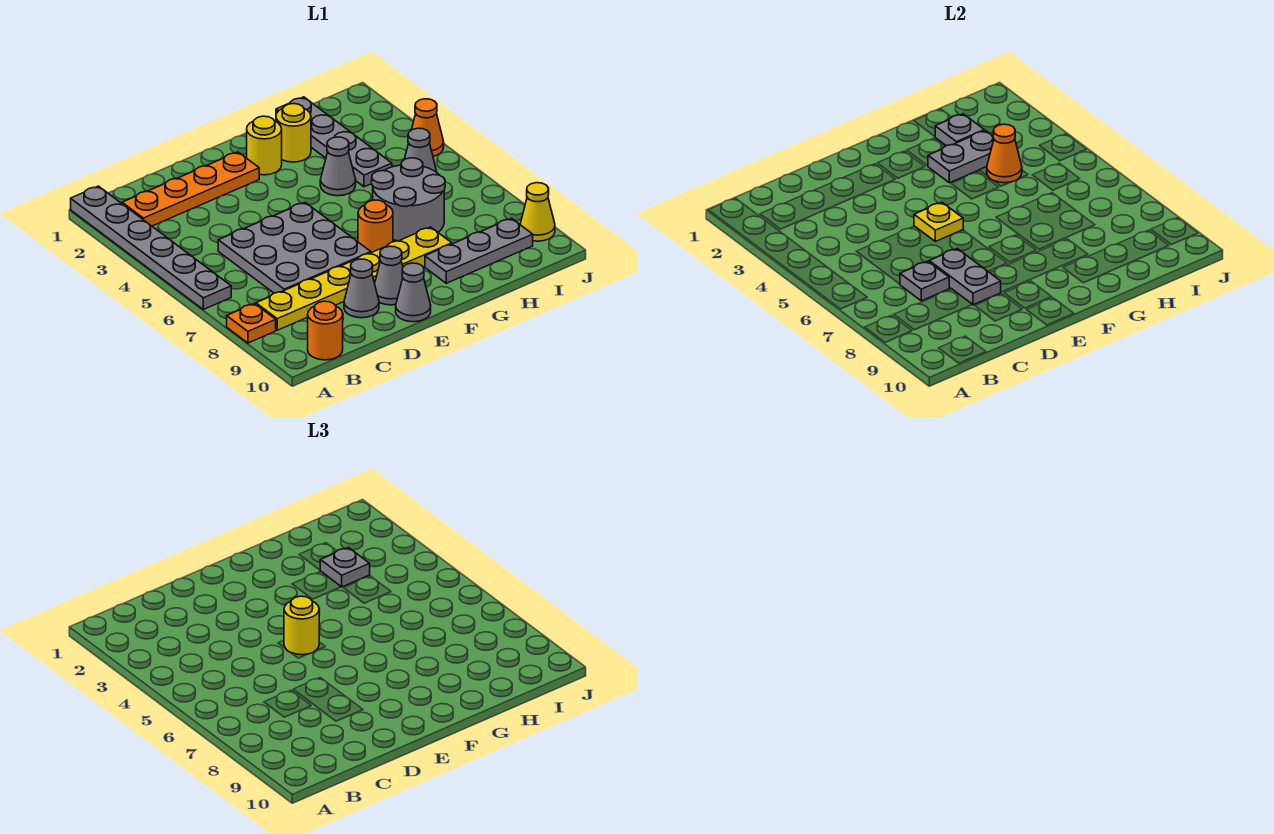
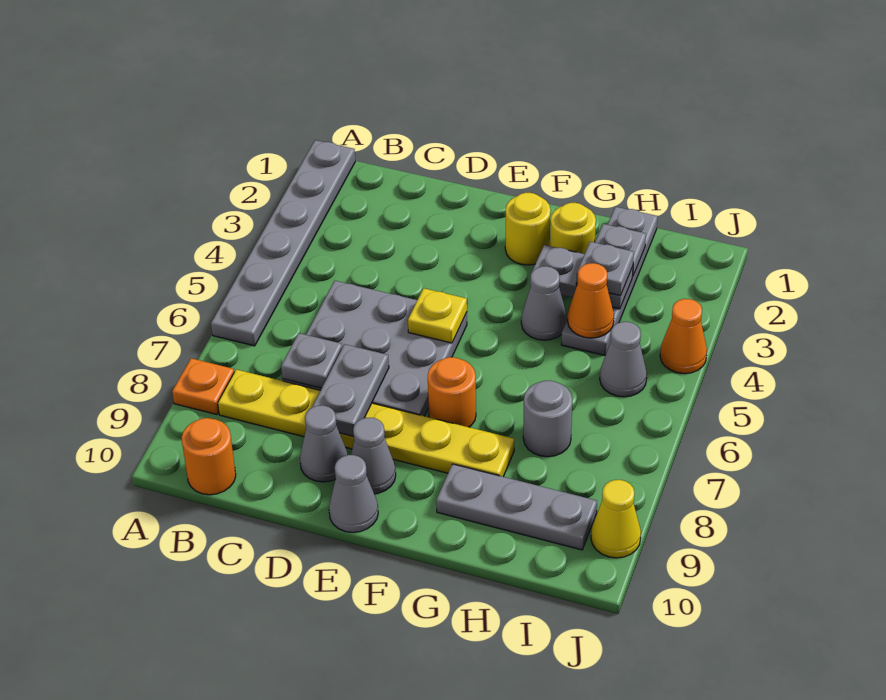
orange 1x4 plate [122,152,259,226] -> none
yellow 1x1 round brick [284,596,319,655] -> none
grey 2x2 round brick [372,158,445,241] -> grey 1x1 round brick [523,381,572,457]

